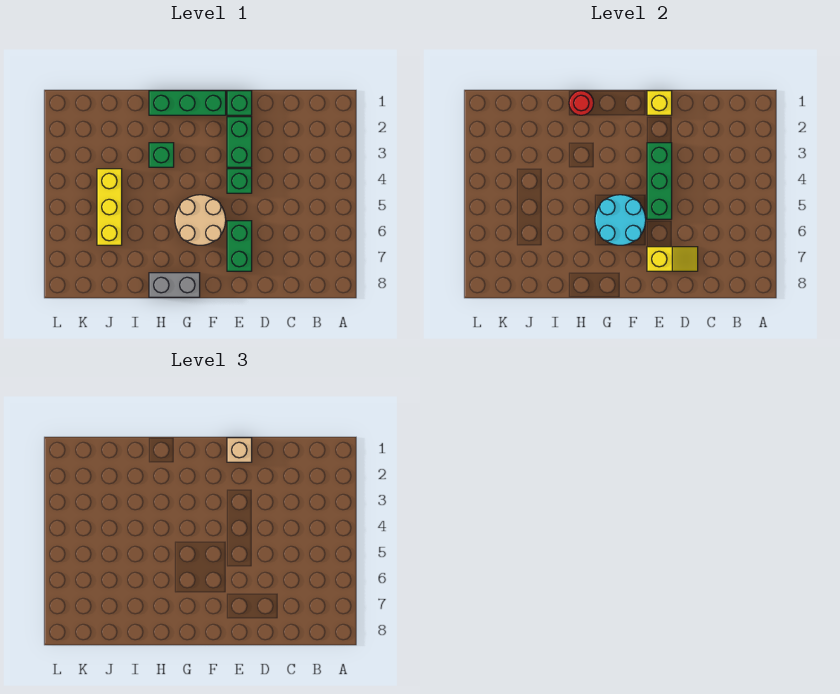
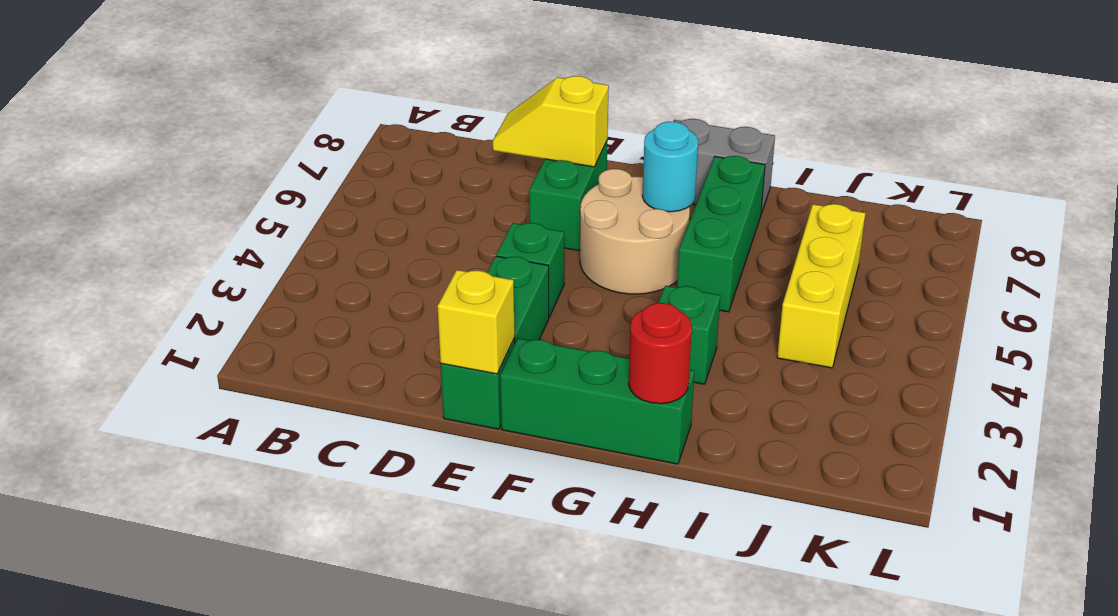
tan 1x1 brick [227,438,252,462] -> none
green 1x3 brick [647,143,672,219] -> green 1x3 brick moved to [677,156,765,312]
cyan 2x2 round brick [595,195,646,245] -> cyan 1x1 round brick [642,122,698,212]

